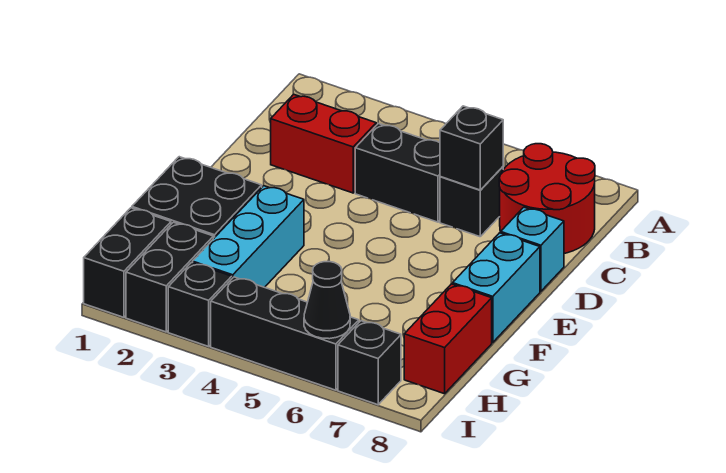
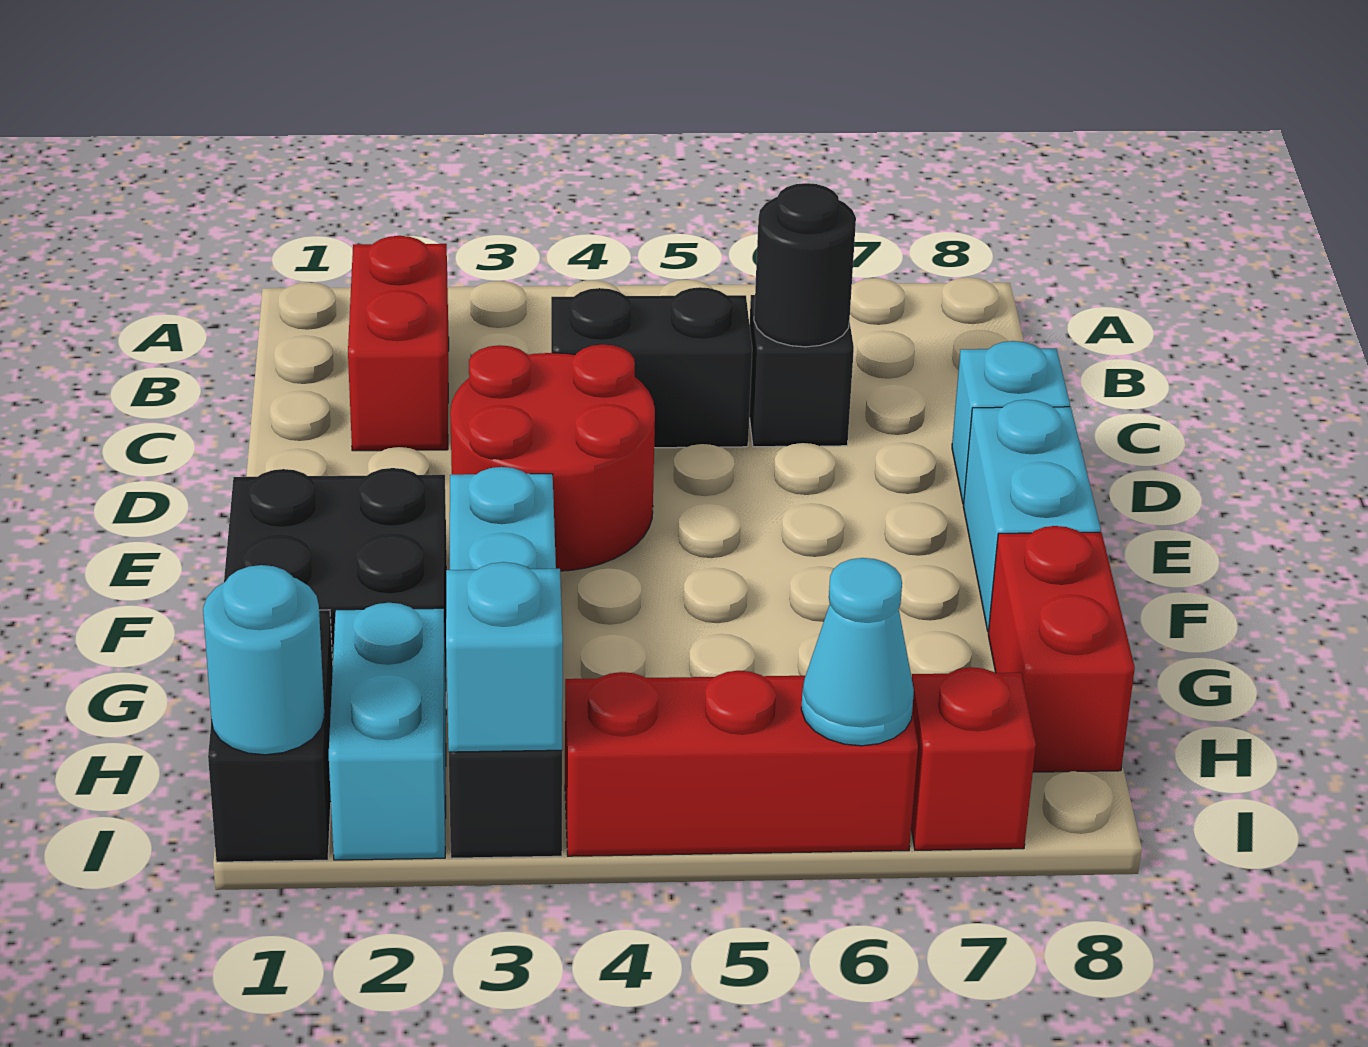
red 2x2 round brick [499,144,595,253] -> red 2x2 round brick moved to [450,344,655,571]
red 1x2 brick [271,94,376,193] -> red 1x2 brick turned to [348,236,449,451]
black 1x1 brick [440,106,503,190] -> black 1x1 round brick [754,183,856,347]
black 1x2 brick [126,222,213,332] -> cyan 1x2 brick [329,603,446,860]
none -> cyan 1x1 round brick [203,565,325,755]
none -> cyan 1x1 brick [446,562,563,752]
black 1x3 brick [211,277,359,390] -> red 1x3 brick [565,671,918,856]
black 1x1 cone [304,262,350,339] -> cyan 1x1 cone [801,558,914,746]
black 1x1 brick [338,321,401,405] -> red 1x1 brick [911,667,1036,850]

